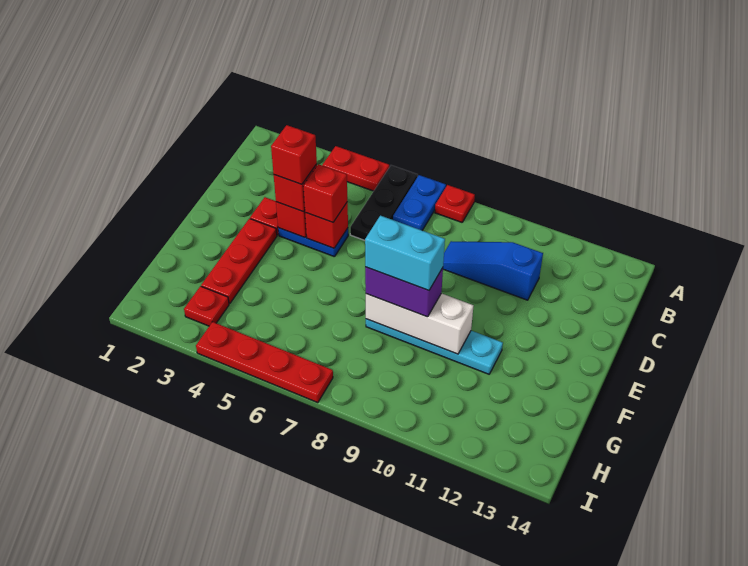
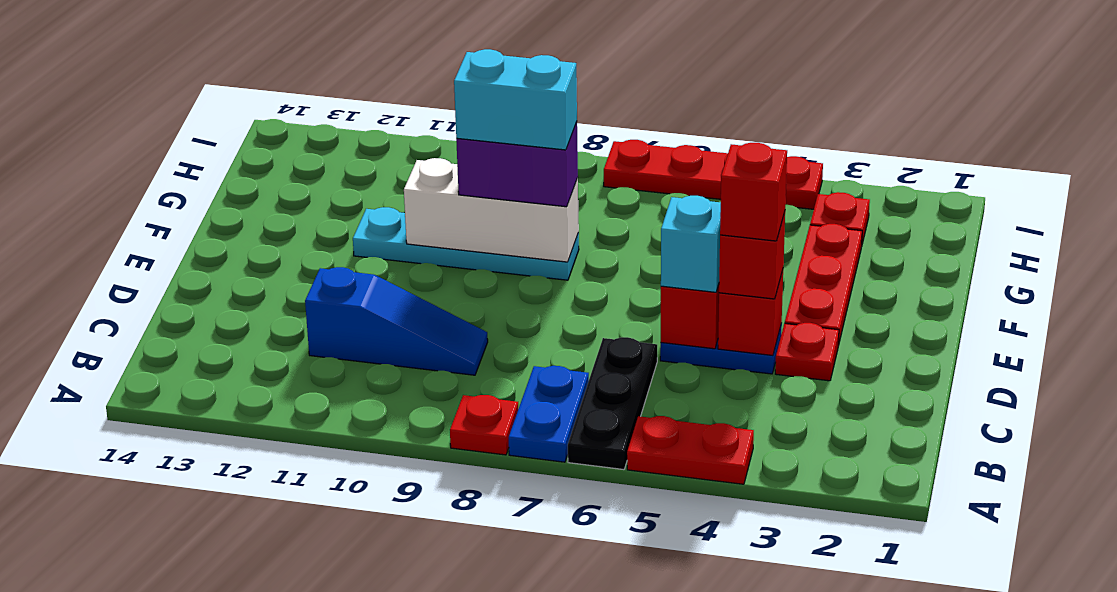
red 1x1 brick [303,164,347,222] -> cyan 1x1 brick [661,196,721,292]

